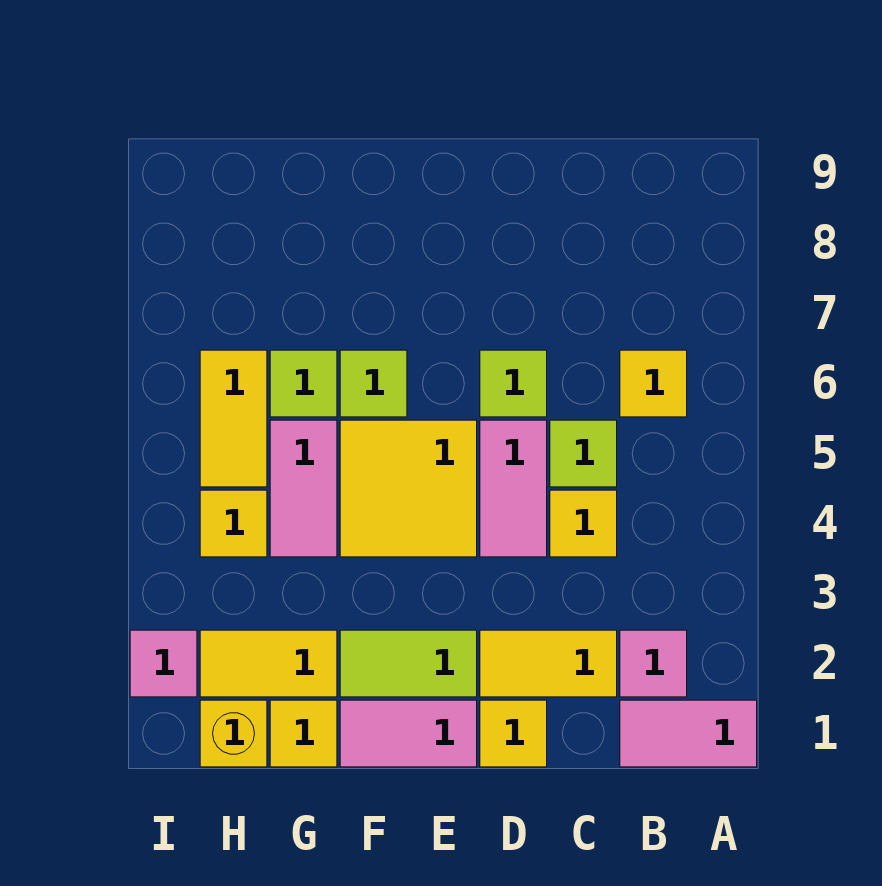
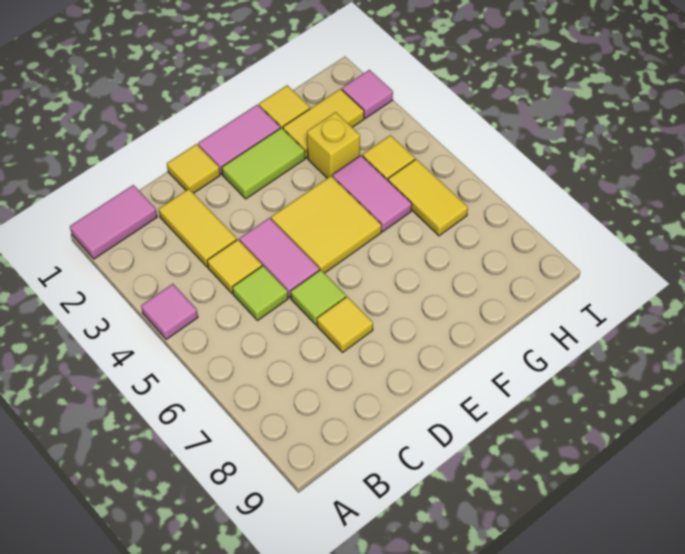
pink 1x1 tile [620,630,687,697] -> pink 1x1 tile moved to [141,284,198,339]
yellow 1x1 tile [620,350,687,417] -> yellow 1x1 tile moved to [317,297,373,352]
yellow 1x2 tile [480,630,617,697] -> yellow 1x2 tile turned to [159,189,237,267]
lime 1x1 tile [340,350,407,417] -> none
lime 1x1 tile [270,350,337,417] -> none
yellow 1x1 brick [200,700,267,767] -> yellow 1x1 brick moved to [307,112,360,178]

